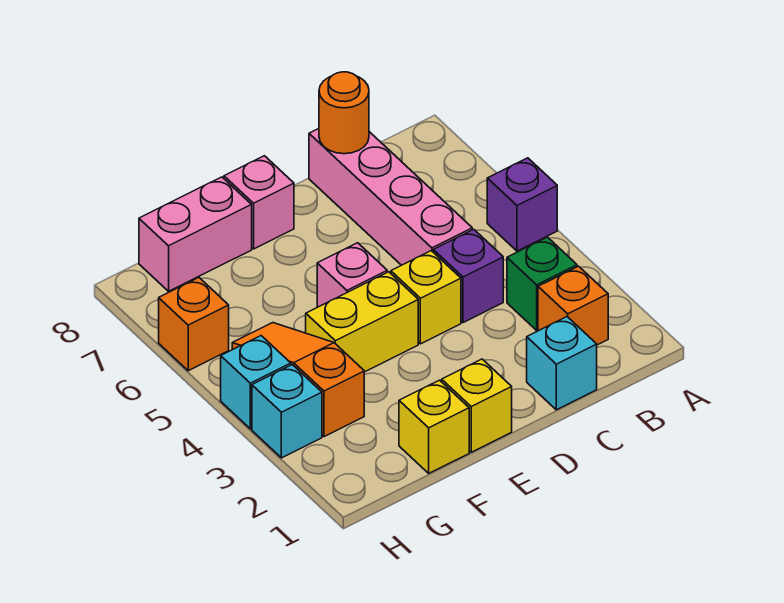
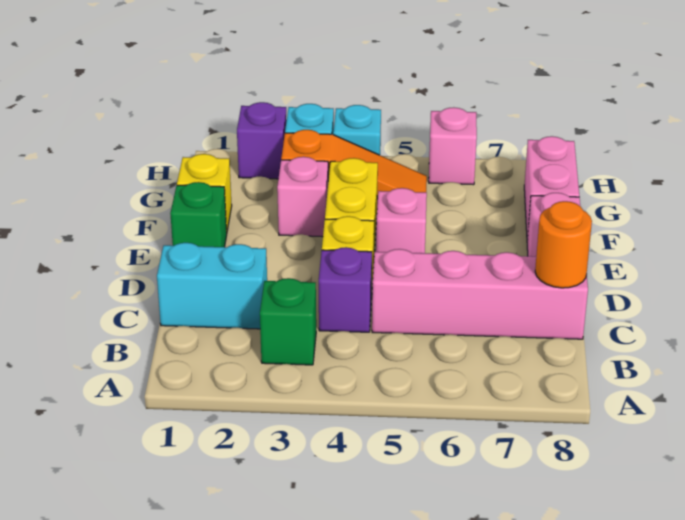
purple 1x1 brick [487,158,557,251] -> purple 1x1 brick moved to [237,102,287,179]
orange 1x1 brick [538,266,608,345] -> none
cyan 1x1 brick [527,317,597,410] -> cyan 1x2 brick [157,243,267,329]
yellow 1x1 brick [442,359,512,452] -> green 1x1 brick [170,182,227,247]
none -> pink 1x1 brick [277,157,328,237]
orange 1x1 brick [159,278,229,371] -> pink 1x1 brick [429,107,477,185]

